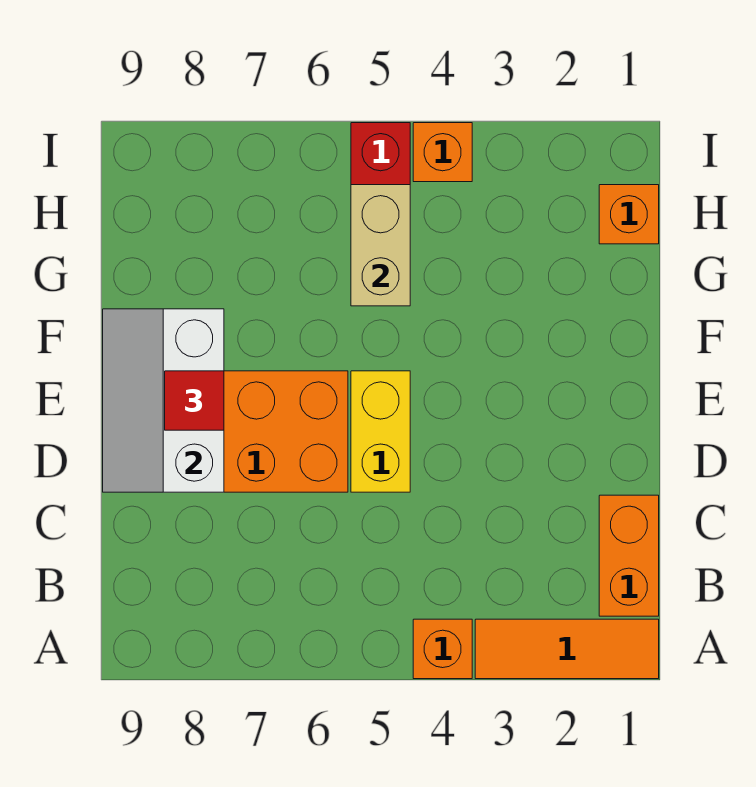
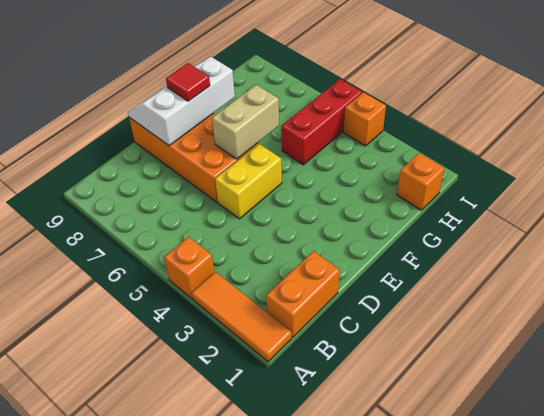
tan 1x2 brick [351,185,410,306] -> tan 1x2 brick moved to [212,85,279,159]

